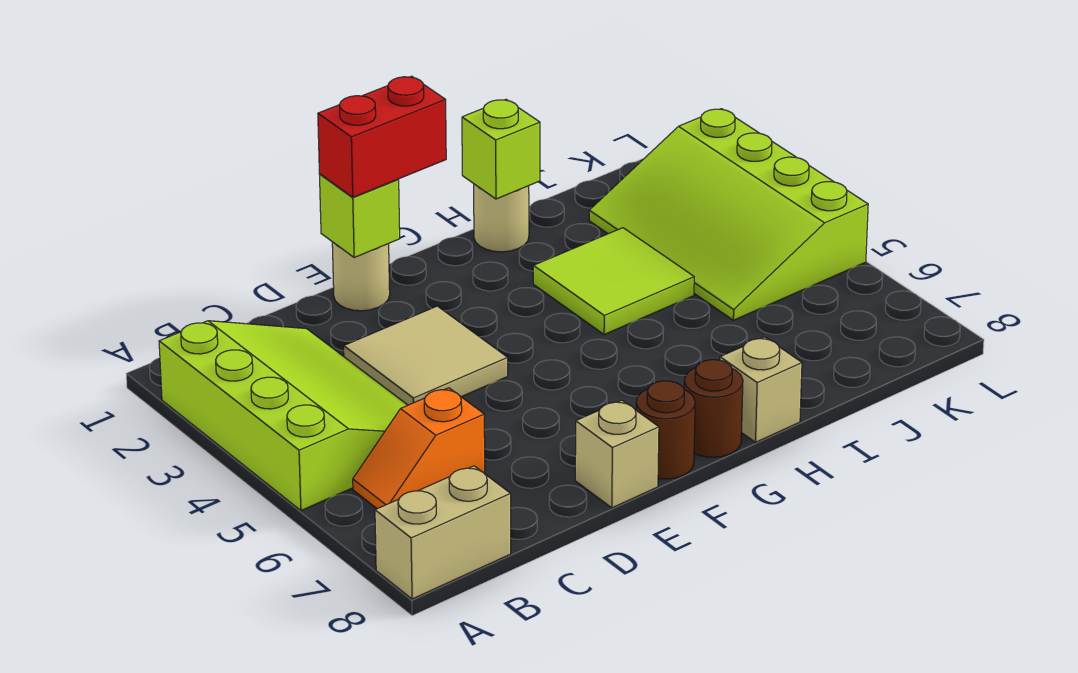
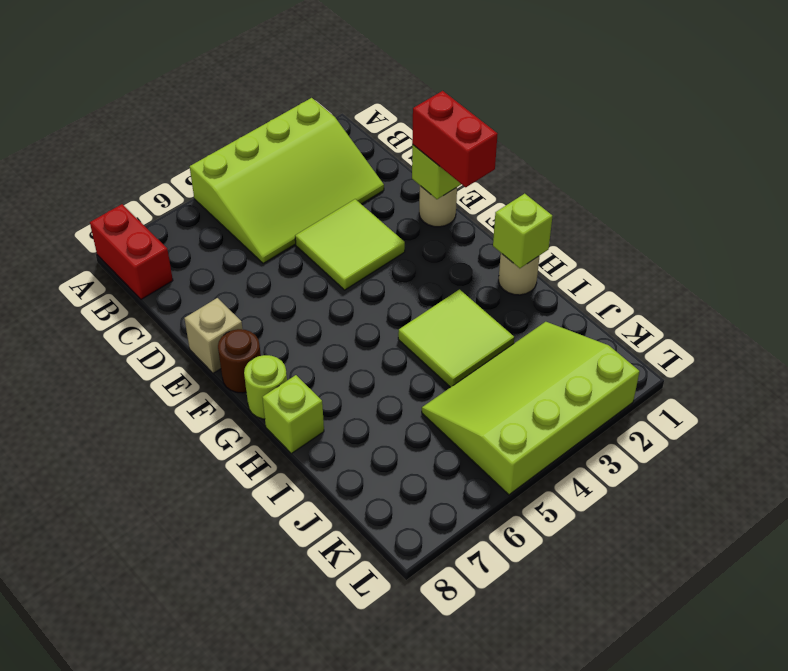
tan 1x2 brick [375,466,511,599] -> red 1x2 brick [90,204,173,299]
orange 1x2 slope [353,388,485,509] -> none
tan 2x2 tile [344,306,508,405] -> lime 2x2 tile [295,199,405,290]
brown 1x1 round brick [684,360,743,457] -> lime 1x1 round brick [244,355,287,419]
tan 1x1 brick [720,337,802,442] -> lime 1x1 brick [262,375,324,453]

